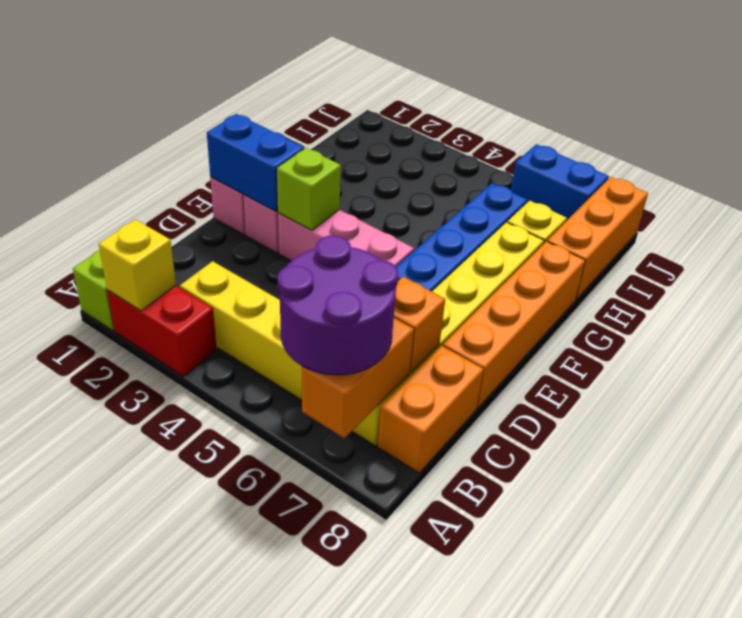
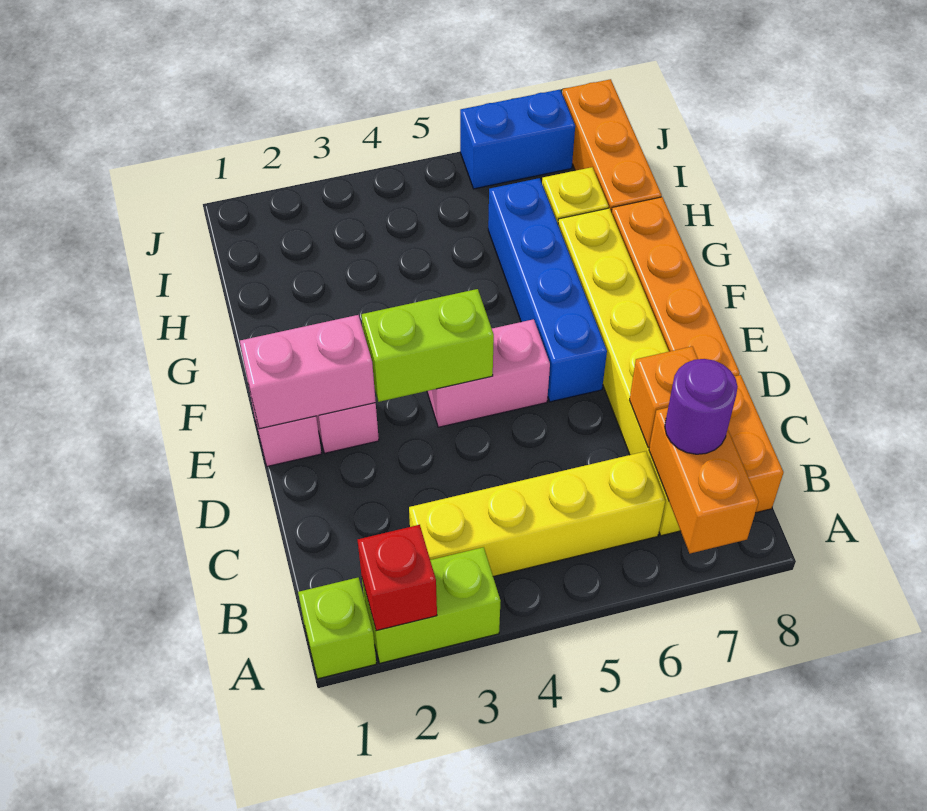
red 1x2 brick [107,286,217,377] -> lime 1x2 brick [362,547,501,663]
yellow 1x1 brick [99,220,176,311] -> red 1x1 brick [358,525,437,631]
purple 2x2 round brick [278,235,398,375] -> purple 1x1 round brick [665,359,738,454]
blue 1x2 brick [207,114,304,212] -> pink 1x2 brick [240,315,376,429]
pink 1x3 brick [278,210,414,266] -> pink 1x2 brick [427,319,550,427]
lime 1x1 brick [277,148,341,230] -> lime 1x2 brick [362,289,494,402]

